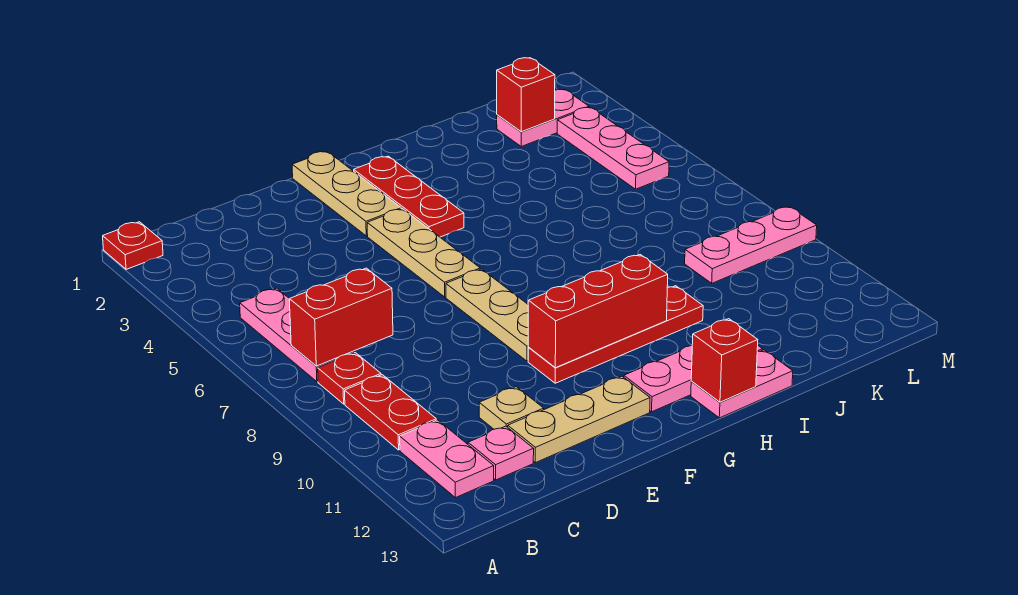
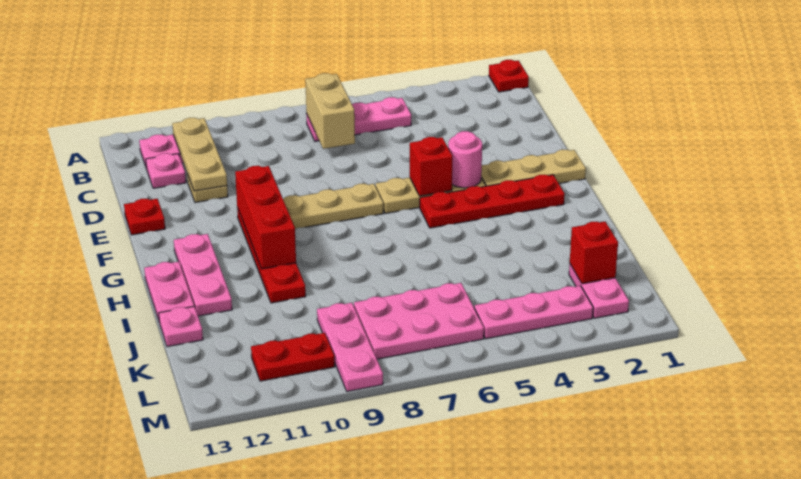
red 1x2 brick [289,268,393,366] -> tan 1x2 brick [305,73,355,149]
red 1x1 plate [318,353,381,404] -> red 1x1 plate moved to [124,199,165,235]
red 1x2 plate [345,375,436,450] -> red 1x2 plate moved to [251,333,335,381]
tan 1x3 plate [508,376,650,463] -> tan 1x3 plate moved to [172,118,227,191]
none -> pink 1x1 round brick [448,131,482,188]
red 1x3 plate [354,156,464,237] -> red 1x4 plate [420,175,565,228]
red 1x1 brick [691,319,758,402] -> red 1x1 brick moved to [410,137,452,196]
none -> pink 1x1 plate [159,306,203,347]
none -> pink 2x3 plate [354,283,484,359]

